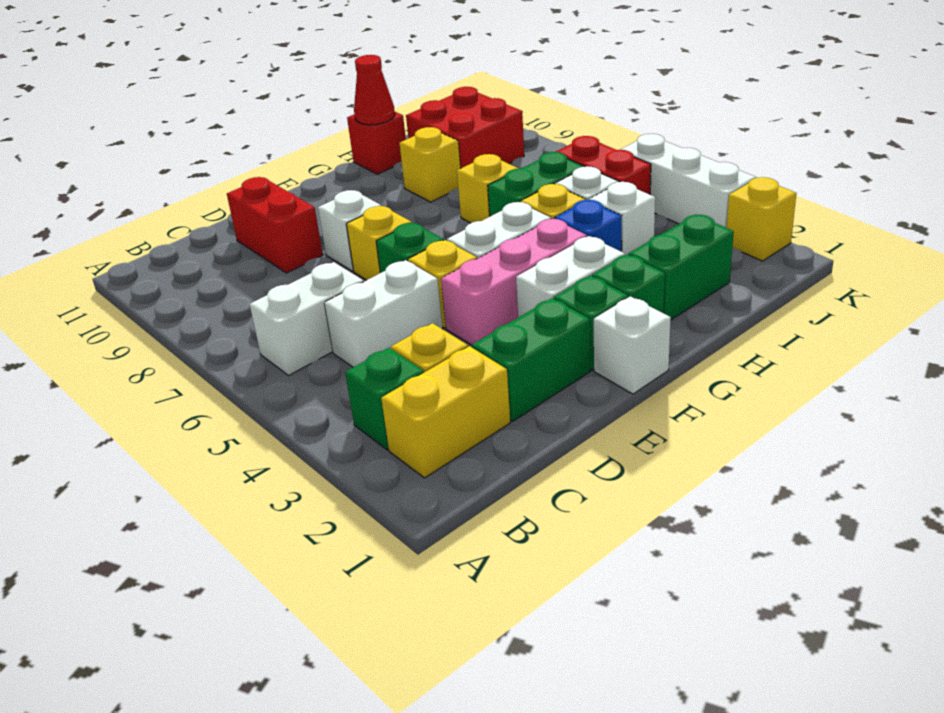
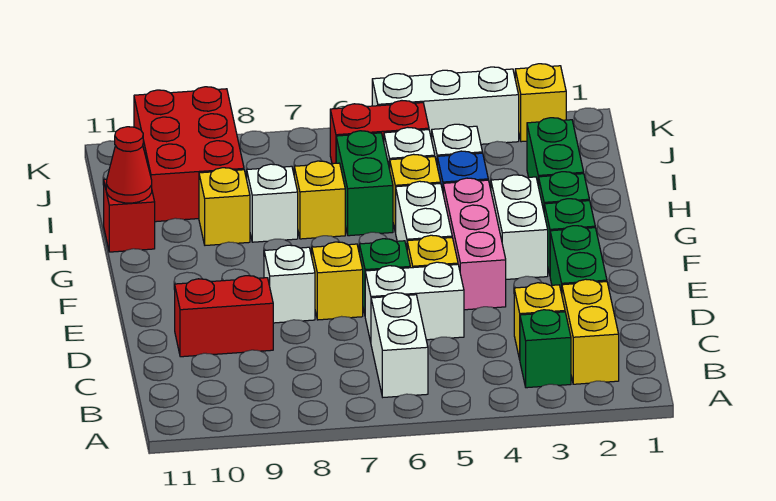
white 1x2 brick [324,260,443,367] -> white 1x2 brick turned to [365,262,464,342]
white 1x1 brick [594,296,671,394] -> white 1x1 brick moved to [247,164,298,242]
red 2x2 brick [406,87,524,168] -> red 2x3 brick [134,87,244,222]

